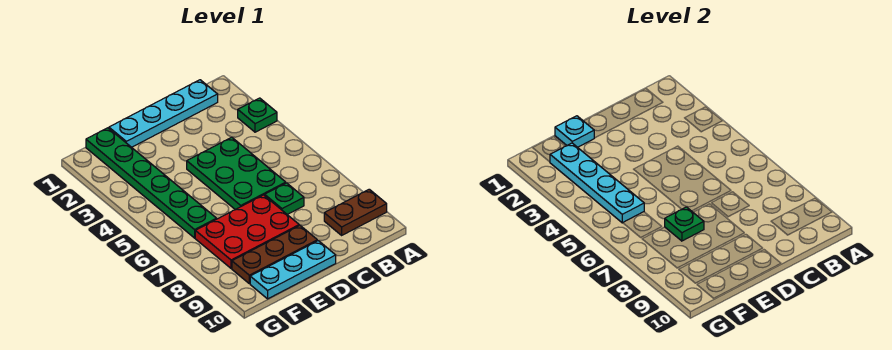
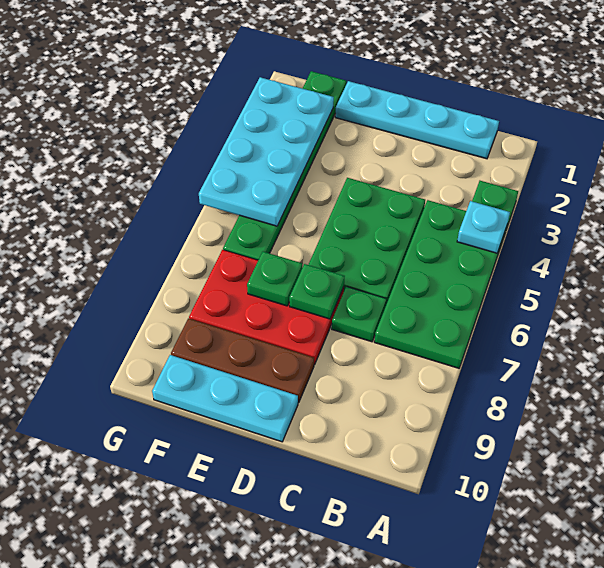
none -> green 2x4 plate [374,200,507,368]
brown 1x2 plate [324,189,387,235] -> none
none -> green 1x1 plate [289,264,345,319]
cyan 1x1 plate [555,116,594,147] -> cyan 1x1 plate moved to [457,201,510,253]
cyan 1x4 plate [550,143,644,223] -> cyan 2x4 plate [199,77,334,226]

